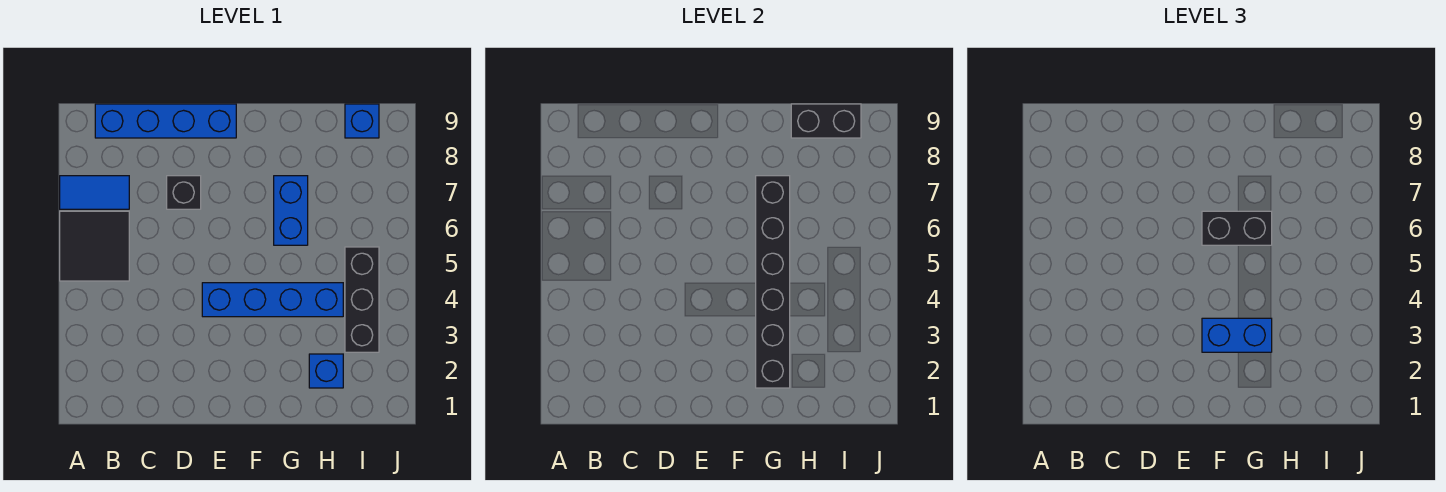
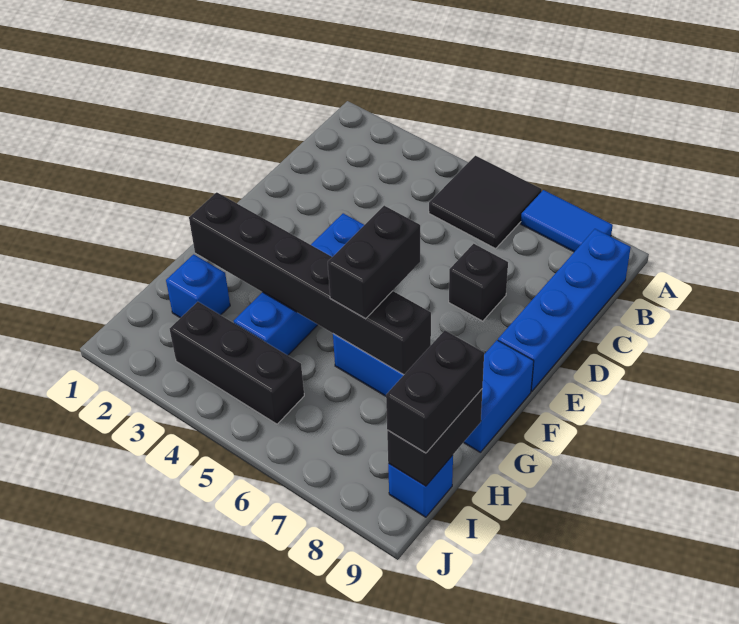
blue 1x2 tile [60,176,129,209] -> blue 1x2 tile turned to [521,190,613,252]
blue 1x2 brick [1202,318,1272,352] -> blue 1x2 brick moved to [463,340,534,452]
none -> black 1x2 brick [386,330,484,453]

